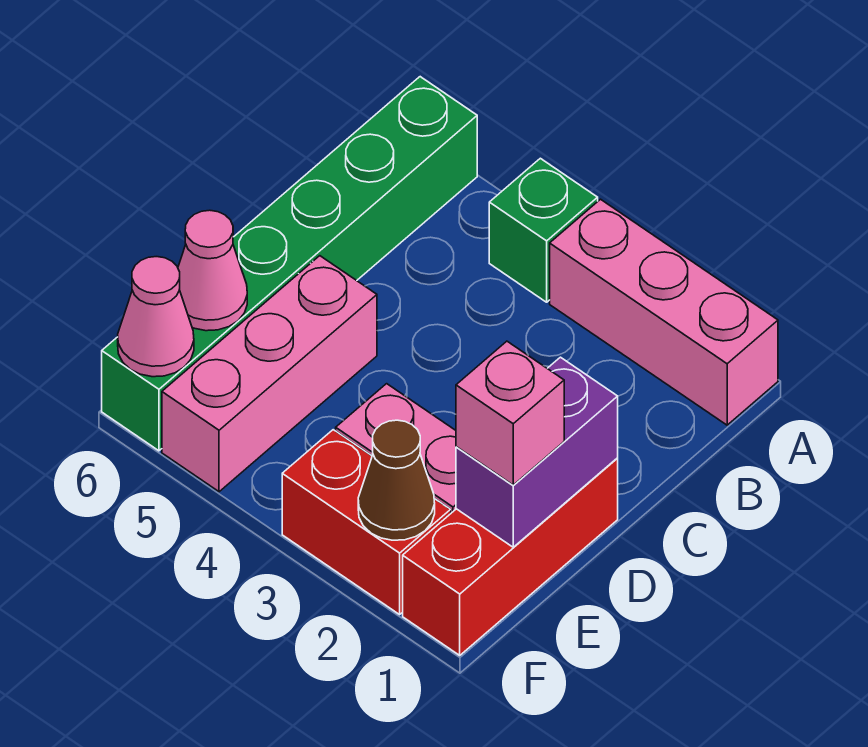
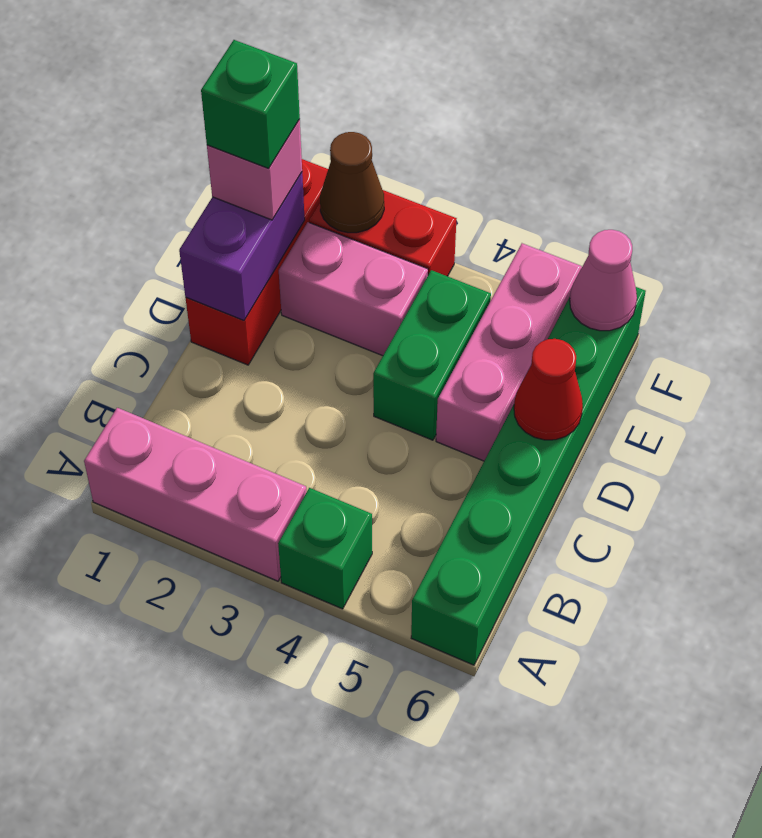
none -> green 1x2 brick [373,270,491,440]
none -> red 1x1 cone [514,339,583,440]
none -> green 1x1 brick [201,40,300,168]
pink 1x1 cone [178,210,247,331] -> none

